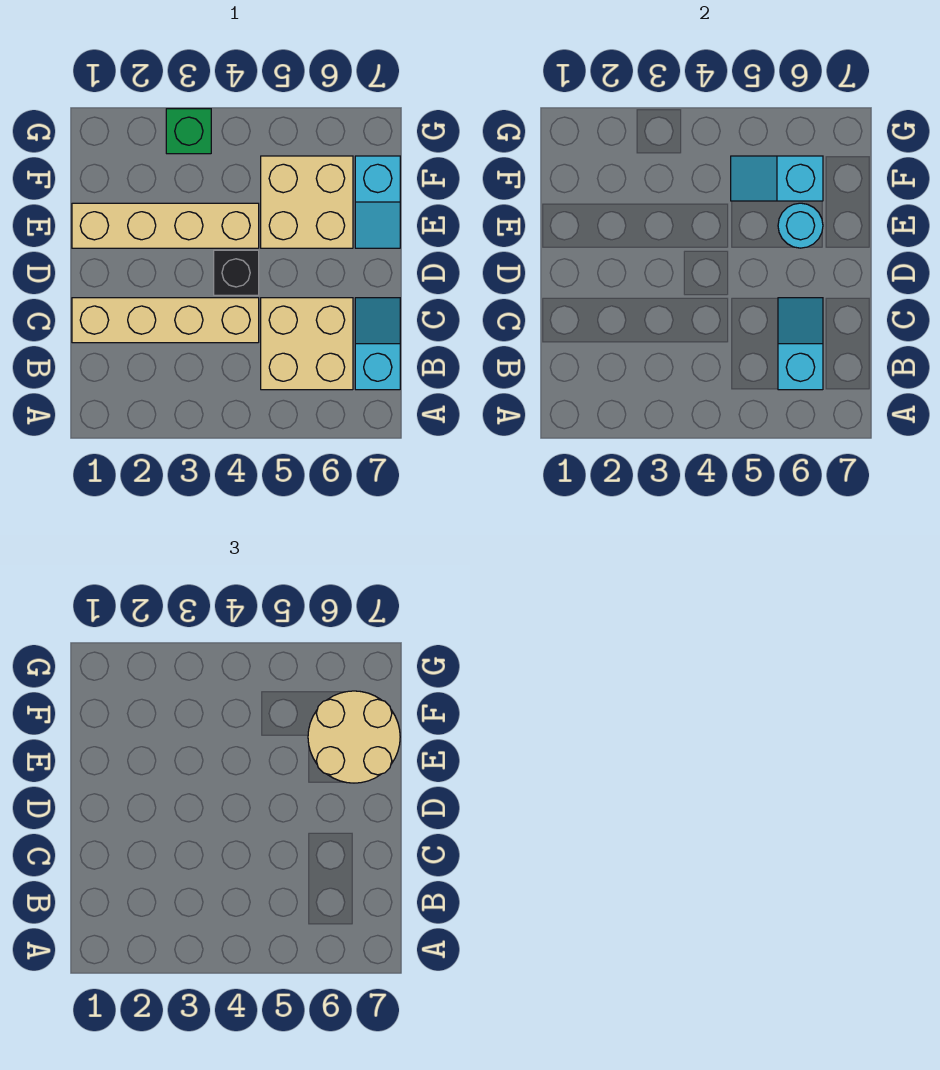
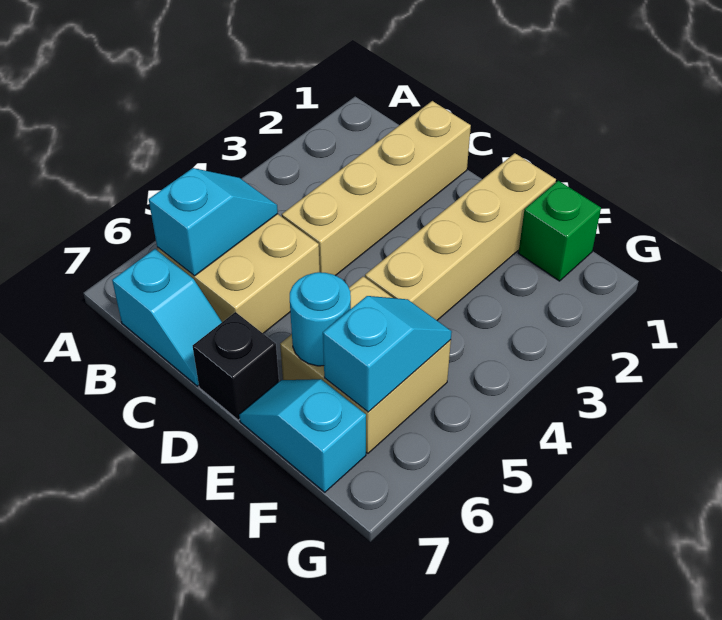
cyan 1x2 slope [778,298,823,390] -> cyan 1x2 slope turned to [149,168,278,276]
black 1x1 brick [214,250,259,295] -> black 1x1 brick moved to [193,312,279,420]
tan 2x2 round brick [308,691,400,783] -> none
green 1x1 brick [166,109,211,154] -> green 1x1 brick moved to [518,181,601,281]

